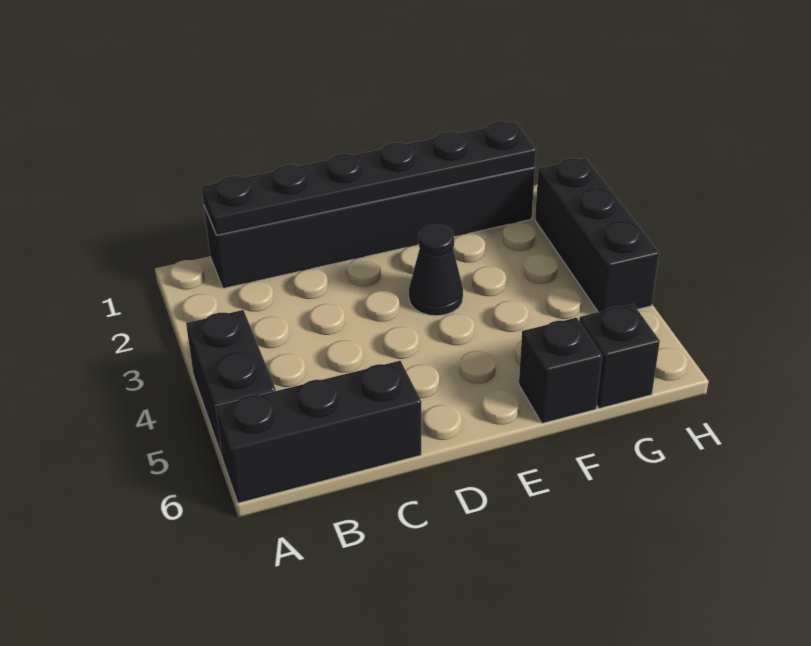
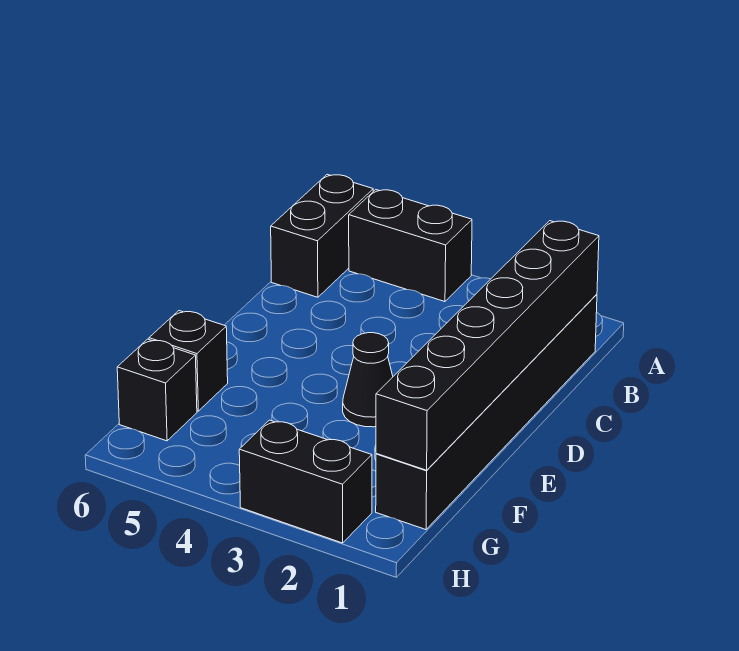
black 1x3 brick [216,361,421,503] -> black 1x2 brick [271,174,373,297]
black 1x6 plate [202,121,536,235] -> black 1x6 brick [376,221,599,470]
black 1x3 brick [535,158,659,312] -> black 1x2 brick [239,420,372,543]

